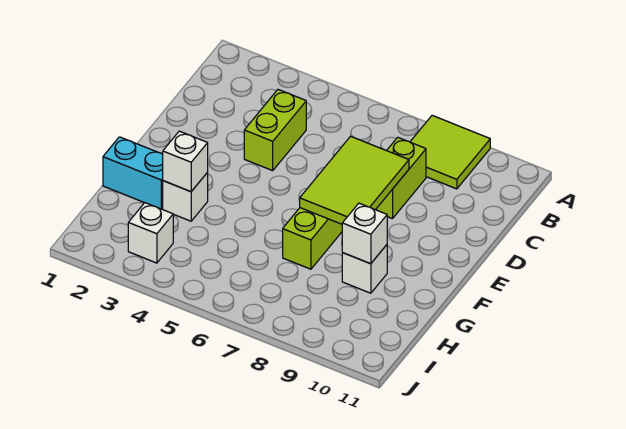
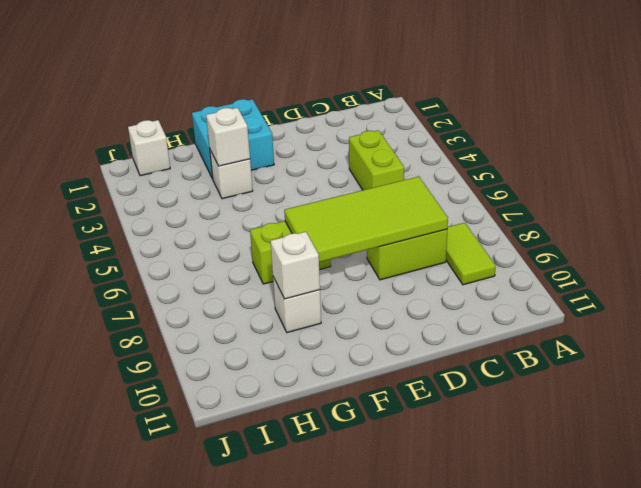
lime 2x2 tile [410,115,490,189] -> lime 1x2 tile [446,223,496,285]
lime 1x2 brick [244,90,306,171] -> lime 1x2 brick turned to [349,130,404,190]
lime 2x3 tile [300,136,409,224] -> lime 2x4 tile [284,177,448,262]
cyan 1x2 brick [103,137,163,209] -> cyan 2x2 brick [192,99,274,179]
white 1x1 brick [128,203,173,263] -> white 1x1 brick moved to [128,120,170,176]

